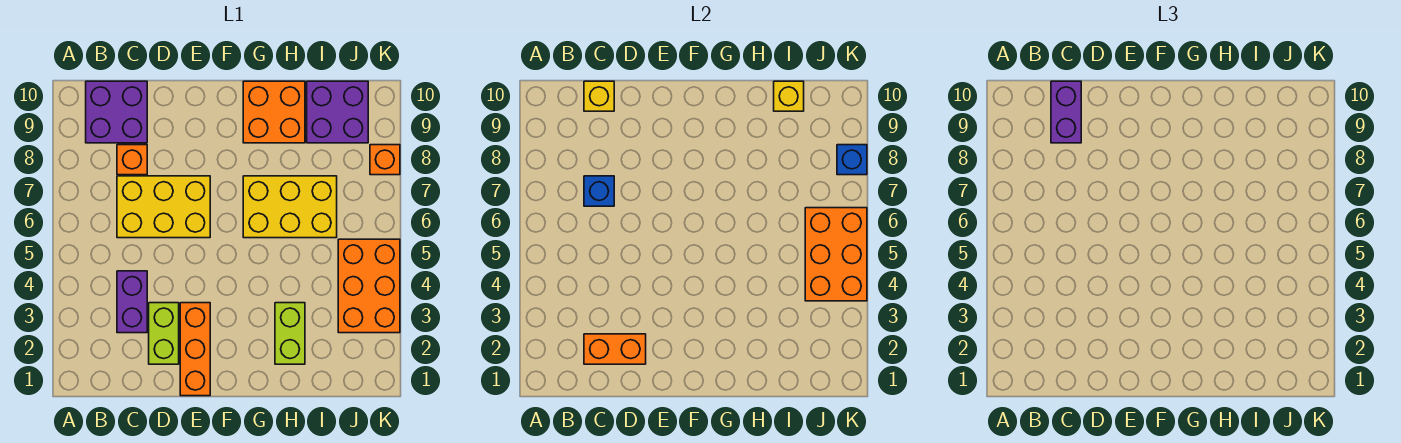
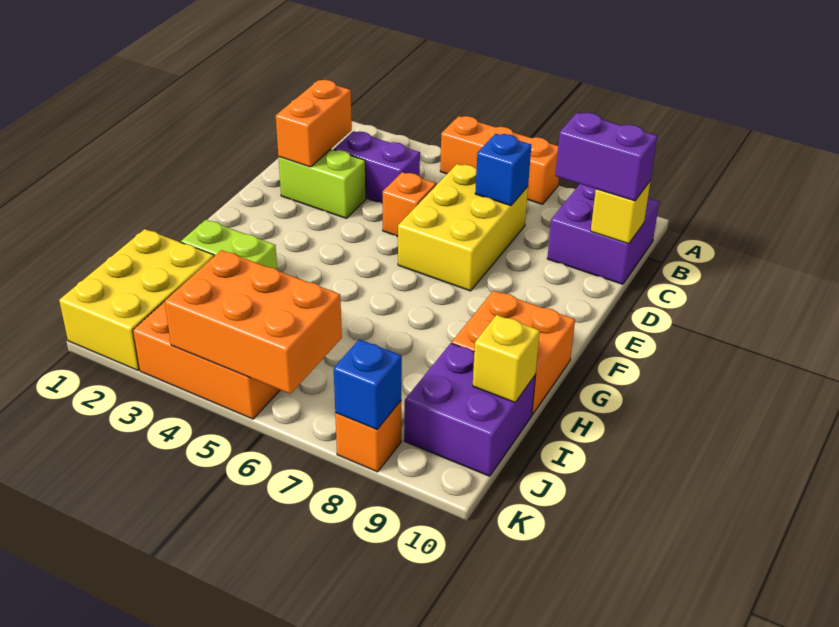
orange 1x1 brick [117,145,147,175] -> orange 1x1 brick moved to [383,172,436,236]
orange 1x3 brick [180,303,210,396] -> orange 1x3 brick moved to [440,116,559,204]
yellow 2x3 brick [243,176,337,238] -> yellow 2x3 brick moved to [59,229,214,370]

